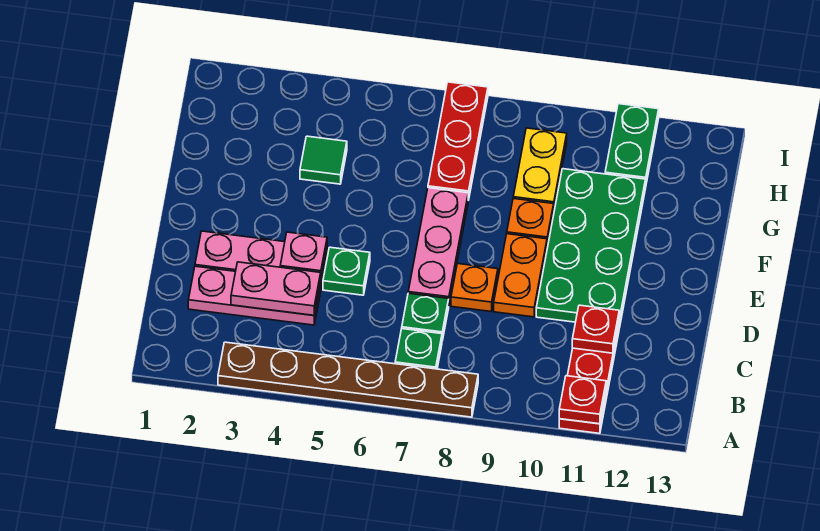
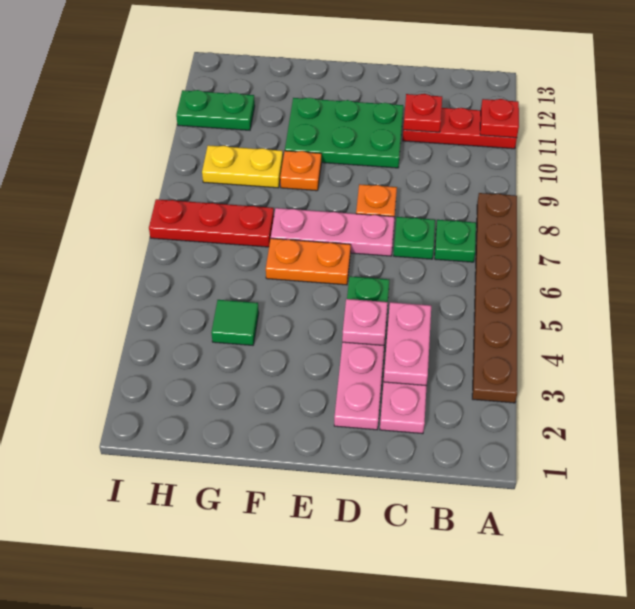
orange 1x2 plate [494,234,547,317] -> orange 1x2 plate moved to [266,238,351,285]
green 2x4 plate [536,169,646,328] -> green 2x3 plate [285,98,403,168]

